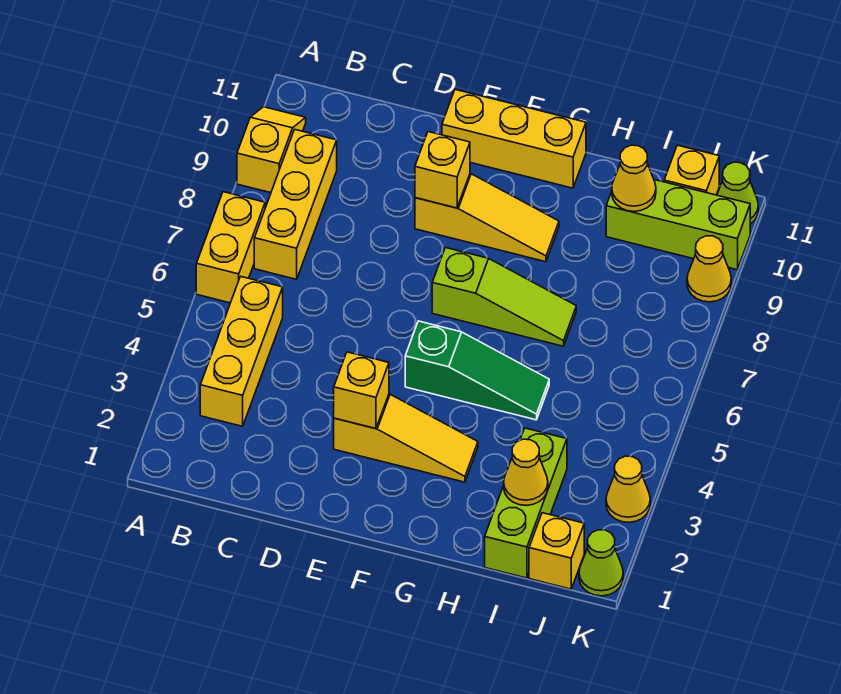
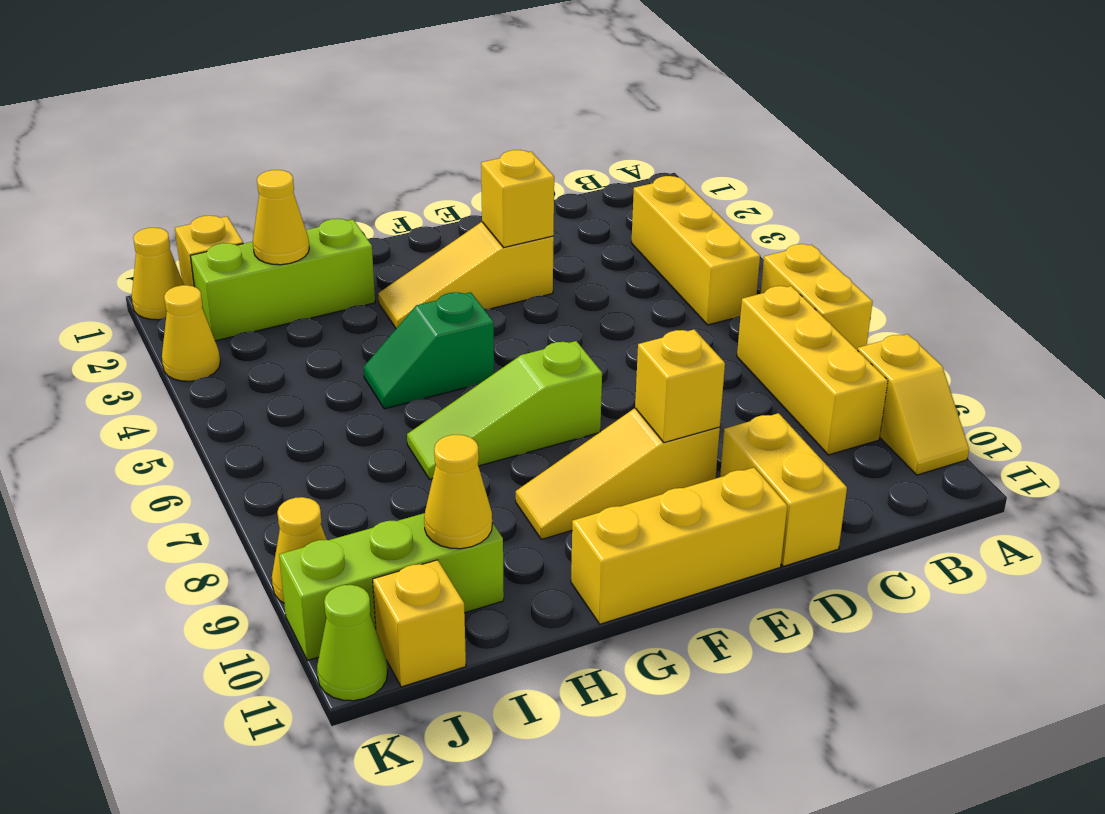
none -> yellow 1x2 brick [720,413,847,566]
green 1x3 slope [405,321,549,420] -> green 1x2 slope [364,292,494,409]
lime 1x3 brick [485,428,567,578] -> lime 1x3 brick turned to [191,219,375,341]
lime 1x1 cone [579,530,623,596] -> yellow 1x1 cone [132,228,184,320]

